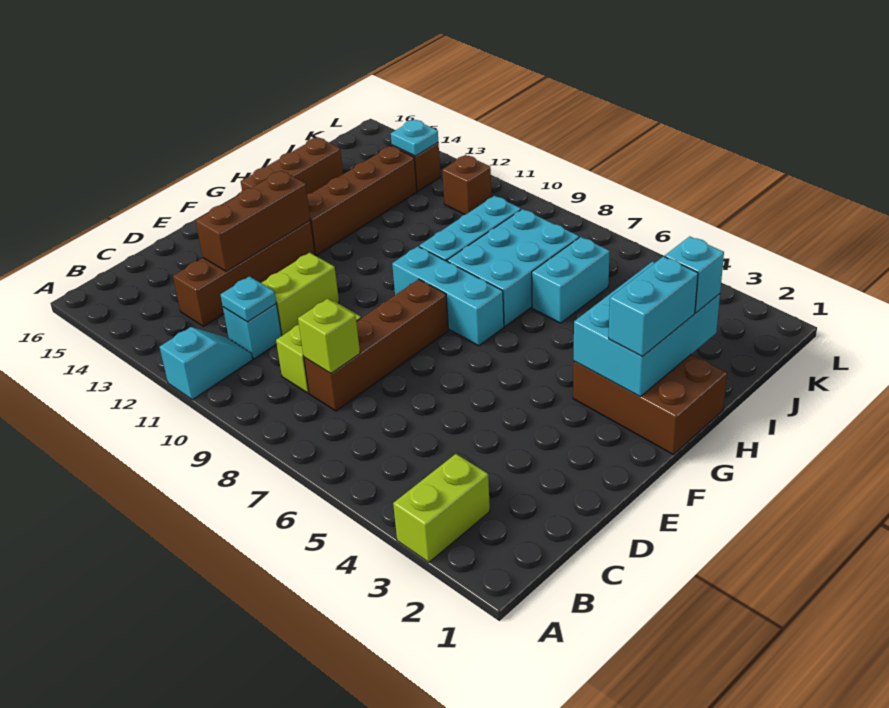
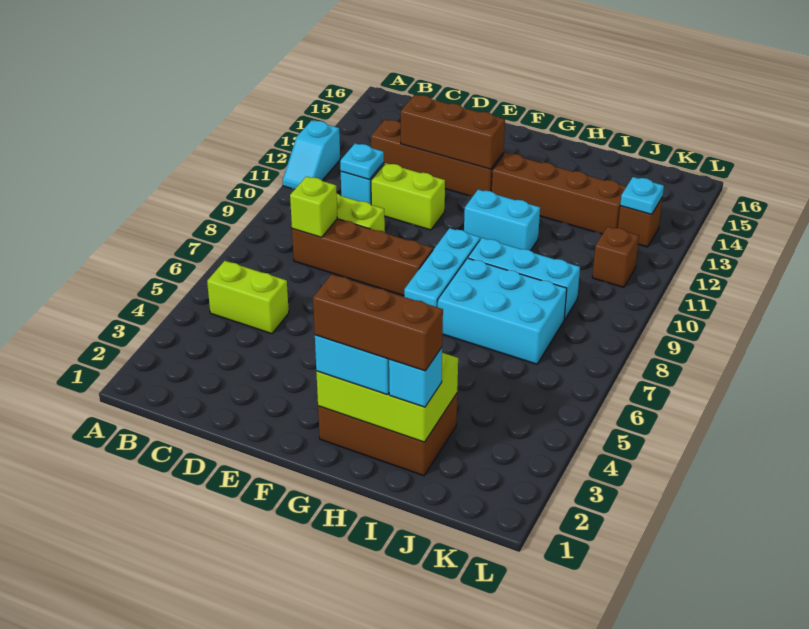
lime 1x2 brick [393,454,490,562] -> lime 1x2 brick moved to [207,261,289,334]
cyan 1x2 slope [160,327,253,400] -> cyan 1x2 slope turned to [283,120,340,189]
brown 2x3 brick [573,354,727,455] -> brown 2x3 brick turned to [318,394,457,476]
cyan 2x3 brick [574,262,720,397] -> lime 2x3 brick [316,353,458,442]
brown 1x3 brick [241,137,343,194] -> brown 1x3 brick moved to [313,274,443,371]
cyan 1x2 brick [532,237,610,323] -> cyan 1x2 brick moved to [464,190,540,251]

